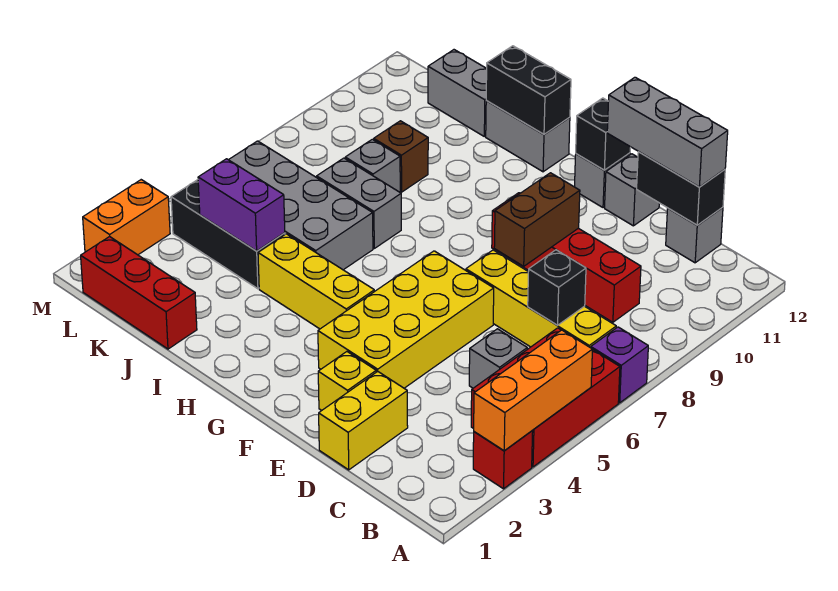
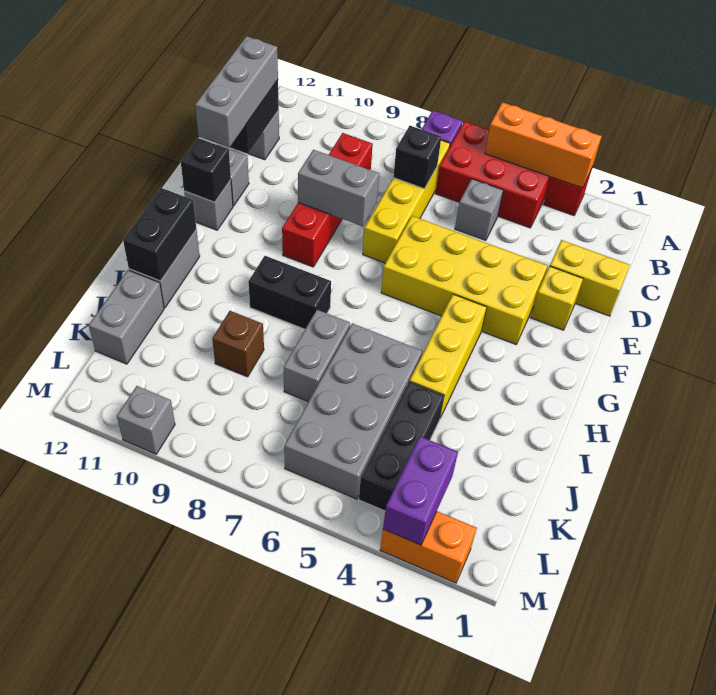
brown 1x2 brick [494,173,580,266] -> grey 1x2 brick [298,150,379,226]
none -> black 1x2 brick [248,256,331,329]
red 1x3 brick [81,237,197,349] -> none
purple 1x2 brick [198,159,285,251] -> purple 1x2 brick moved to [383,437,458,545]
grey 1x1 brick [345,139,400,192] -> grey 1x1 brick moved to [117,386,175,454]

